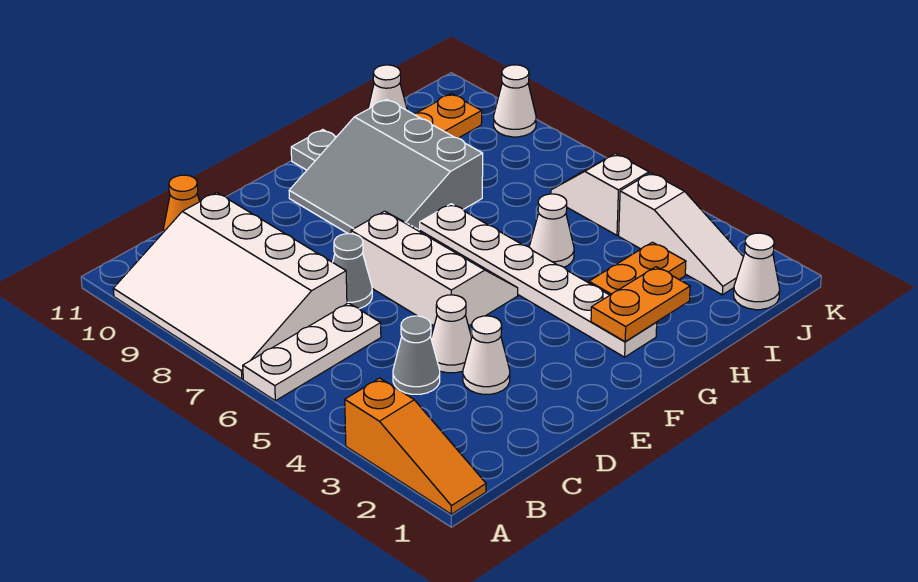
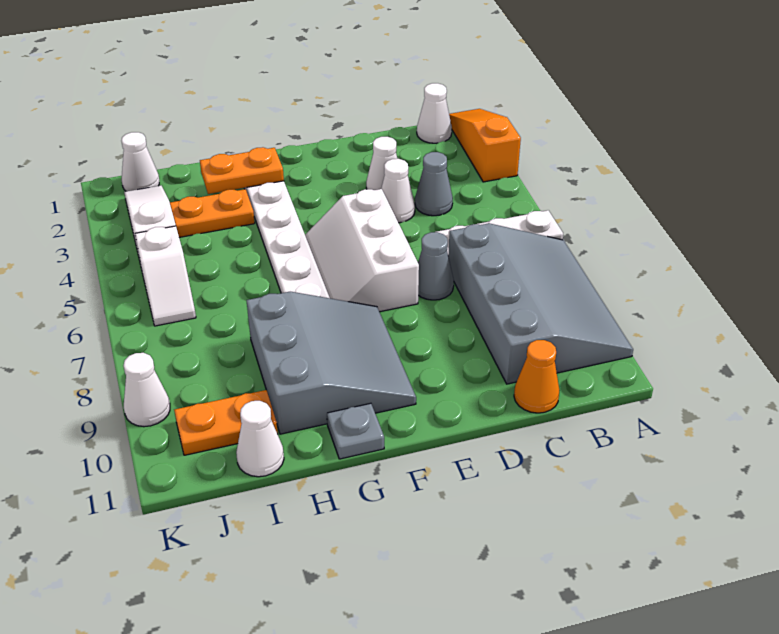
white 3x4 slope [113,193,347,379] -> grey 3x4 slope [448,223,633,384]
white 1x1 cone [529,194,574,267] -> white 1x1 cone moved to [417,83,452,143]

